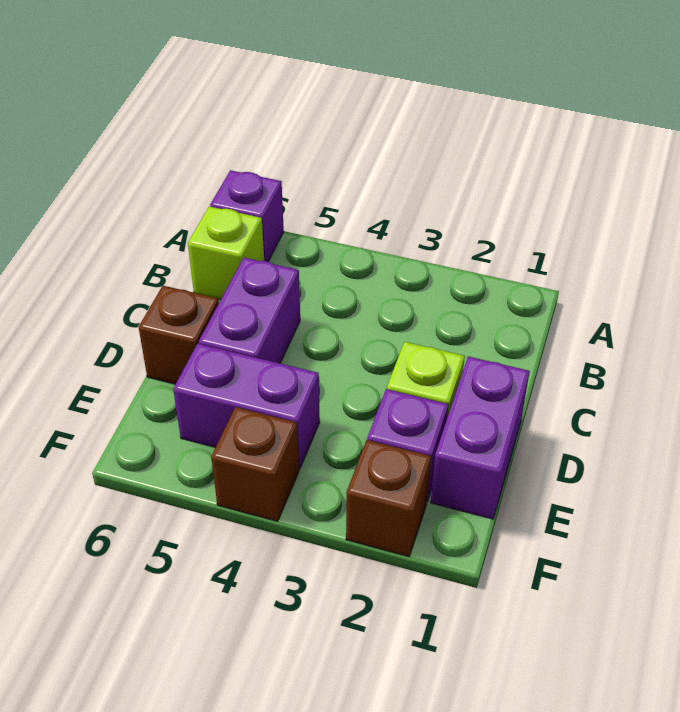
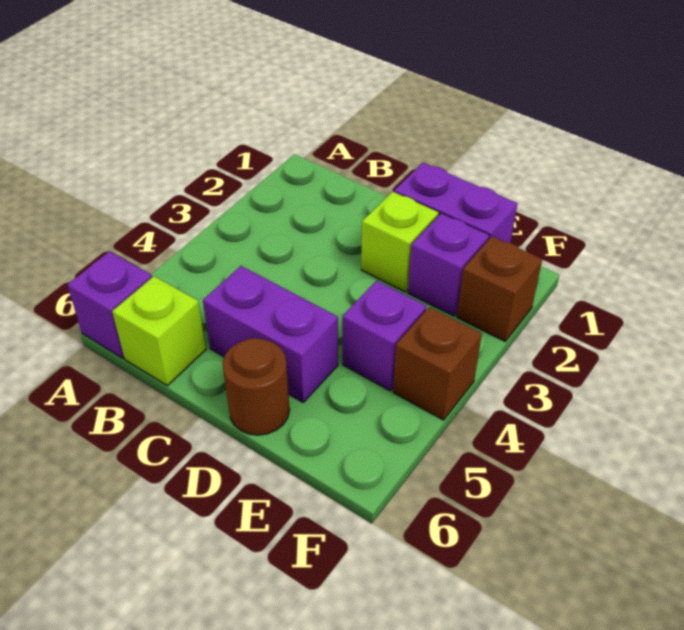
brown 1x1 brick [139,286,219,384] -> brown 1x1 round brick [223,338,290,435]
purple 1x2 brick [173,344,320,469] -> purple 1x1 brick [342,281,426,391]

